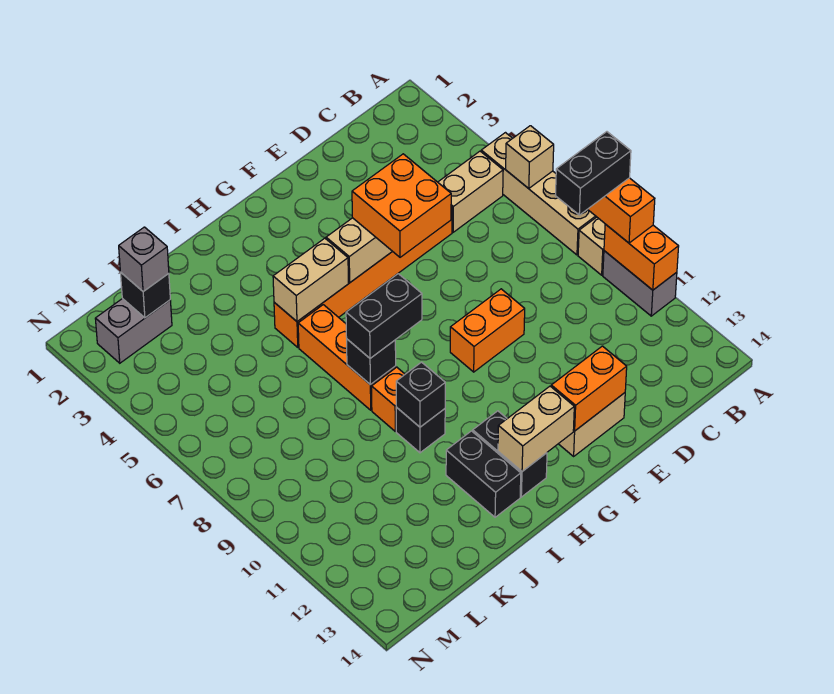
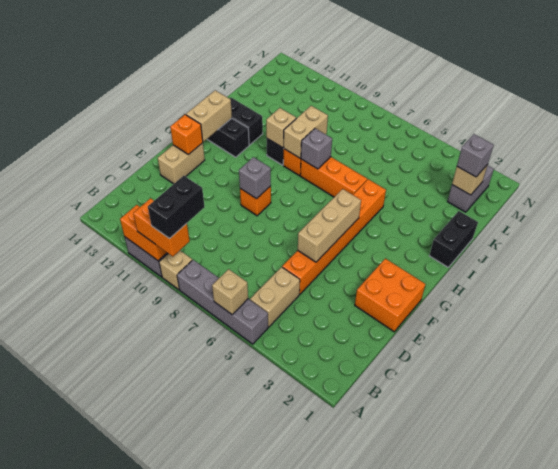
tan 1x4 brick [481,133,596,255] -> grey 1x4 brick [177,260,268,344]
orange 2x2 brick [352,154,451,257] -> orange 2x2 brick moved to [355,259,425,332]
orange 1x2 brick [450,289,525,372] -> orange 1x1 brick [240,186,271,216]
orange 1x2 brick [551,346,627,431] -> orange 1x1 brick [170,115,203,155]
none -> grey 1x1 brick [239,157,271,199]
tan 1x2 brick [273,238,348,322] -> tan 1x2 brick moved to [284,106,328,158]
black 1x2 brick [346,274,422,358] -> black 1x2 brick moved to [429,211,478,267]
black 1x1 brick [347,339,396,385] -> grey 1x1 brick [301,129,332,169]
black 1x1 brick [396,362,445,427] -> tan 1x1 brick [266,108,296,148]
black 1x1 brick [121,273,170,318] -> tan 1x1 brick [452,164,488,195]

